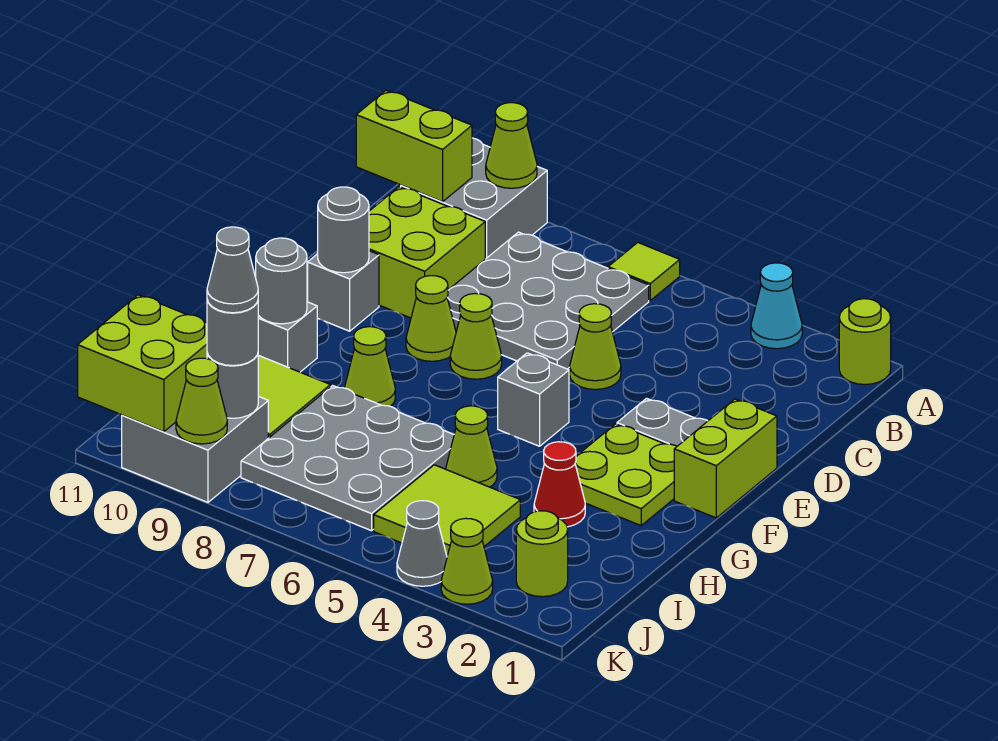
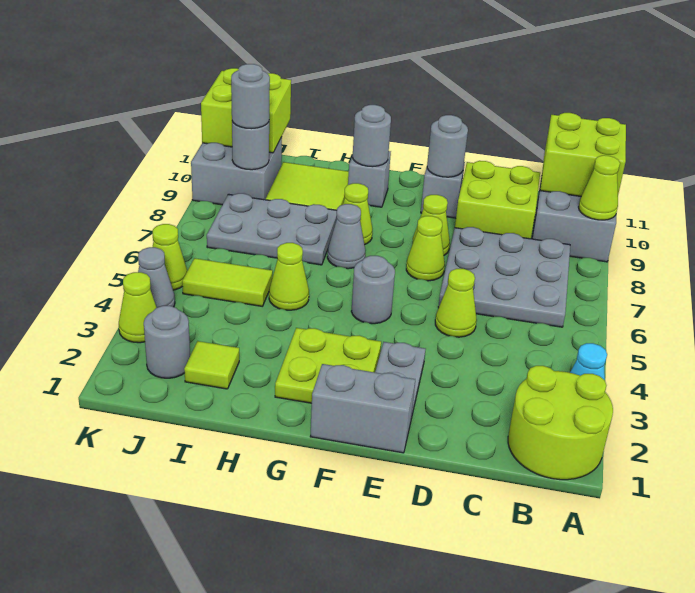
lime 1x1 round brick [839,299,891,385] -> lime 2x2 round brick [508,366,613,480]
lime 1x1 tile [608,243,680,300] -> lime 1x1 tile moved to [184,341,239,389]
lime 1x2 brick [356,91,472,202] -> lime 2x2 brick [540,113,626,196]
lime 1x2 brick [674,399,777,518] -> grey 1x2 brick [310,364,415,453]
grey 1x1 brick [498,353,569,446] -> grey 1x1 round brick [351,256,395,324]
red 1x1 cone [534,442,585,527] -> none
grey 3x3 plate [241,386,454,531] -> grey 2x3 plate [207,193,337,265]
lime 2x2 tile [374,465,520,556] -> lime 1x2 tile [182,258,273,306]
lime 1x1 round brick [516,511,568,597] -> grey 1x1 round brick [144,306,190,378]
grey 1x1 cone [207,227,258,313] -> grey 1x1 cone moved to [327,204,365,269]
lime 1x1 cone [176,358,227,444] -> lime 1x1 cone moved to [153,224,187,290]

